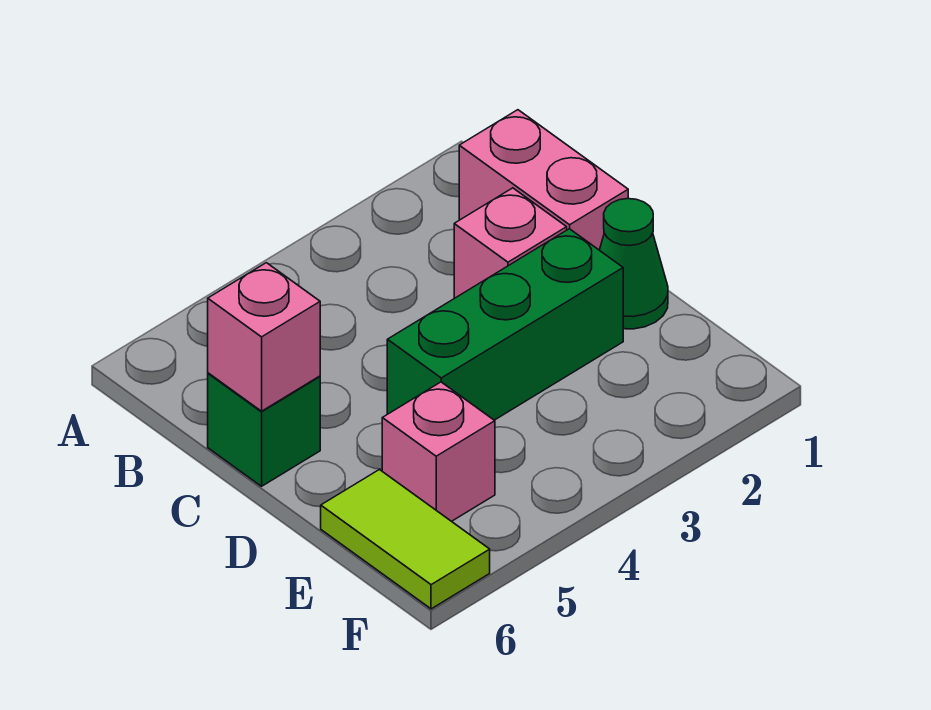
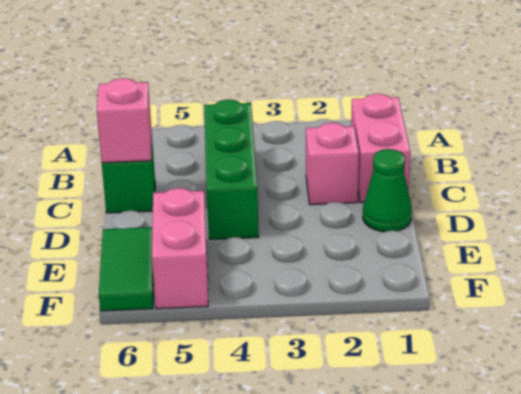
green 1x3 brick [387,229,623,420] -> green 1x3 brick turned to [204,100,259,240]
pink 1x1 brick [382,382,495,521] -> pink 1x2 brick [152,188,208,309]
lime 1x2 tile [321,470,490,609] -> green 1x2 tile [99,227,154,311]

